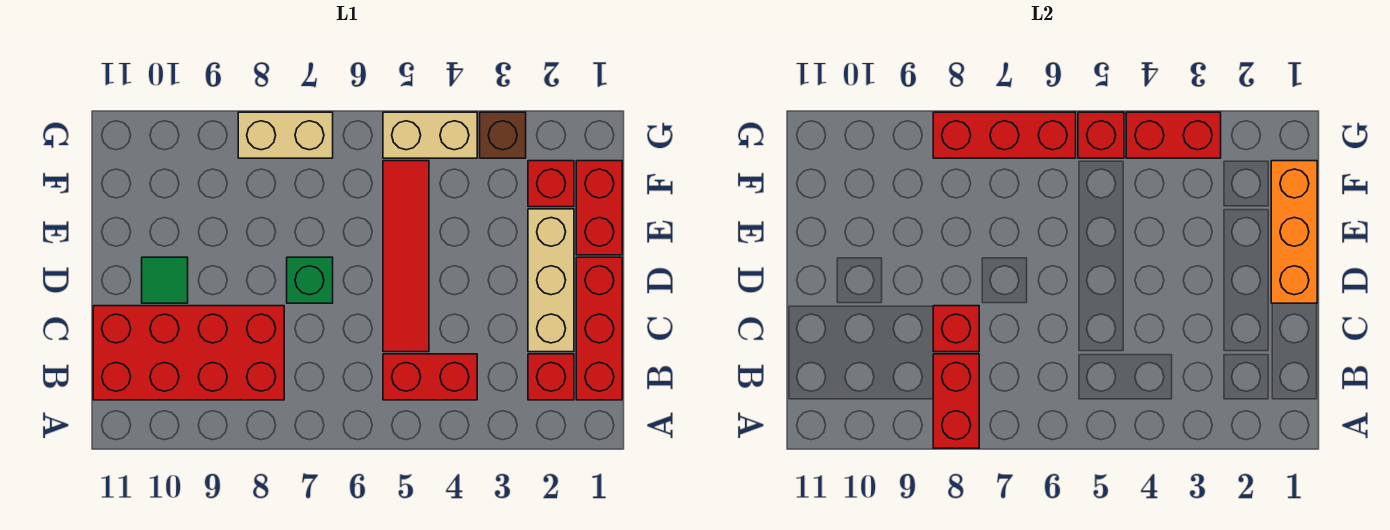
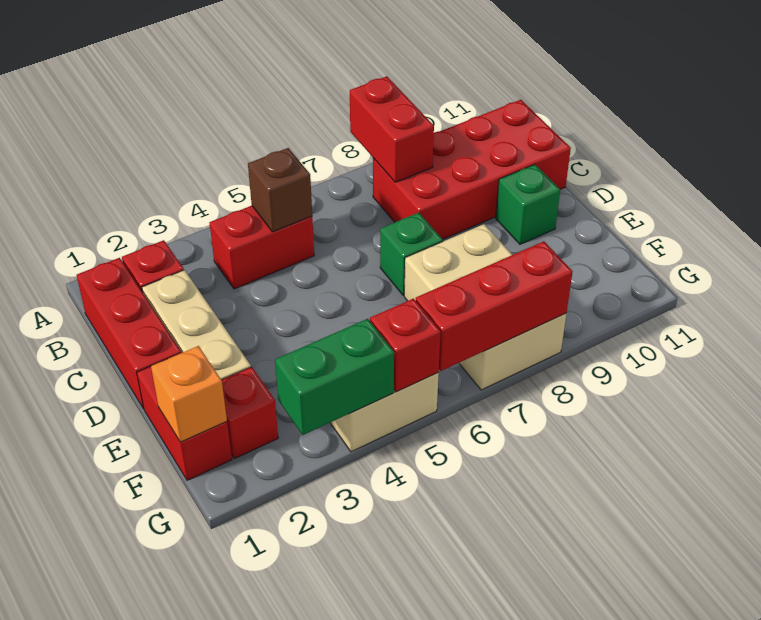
red 1x4 tile [383,161,429,352] -> none
red 1x1 brick [933,306,979,352] -> none
orange 1x3 brick [1271,161,1317,303] -> orange 1x1 brick [151,346,227,442]
green 1x1 tile [142,257,188,303] -> green 1x1 brick [496,164,560,244]
brown 1x1 brick [480,112,526,158] -> brown 1x1 brick moved to [248,148,312,232]
red 1x2 brick [1126,112,1221,158] -> green 1x2 brick [275,319,394,435]
tan 1x2 brick [238,112,333,158] -> tan 2x3 brick [404,224,566,390]

